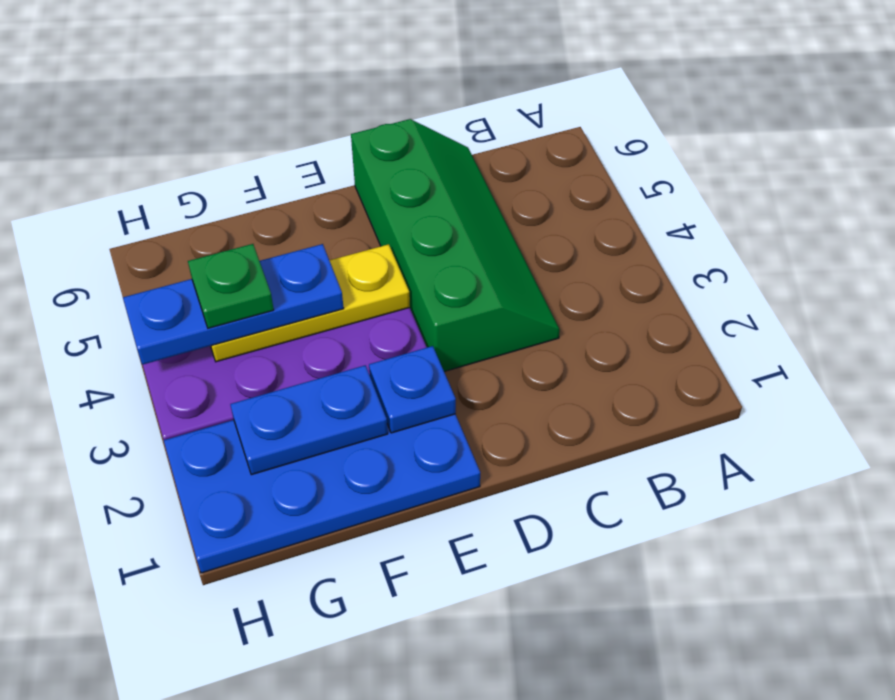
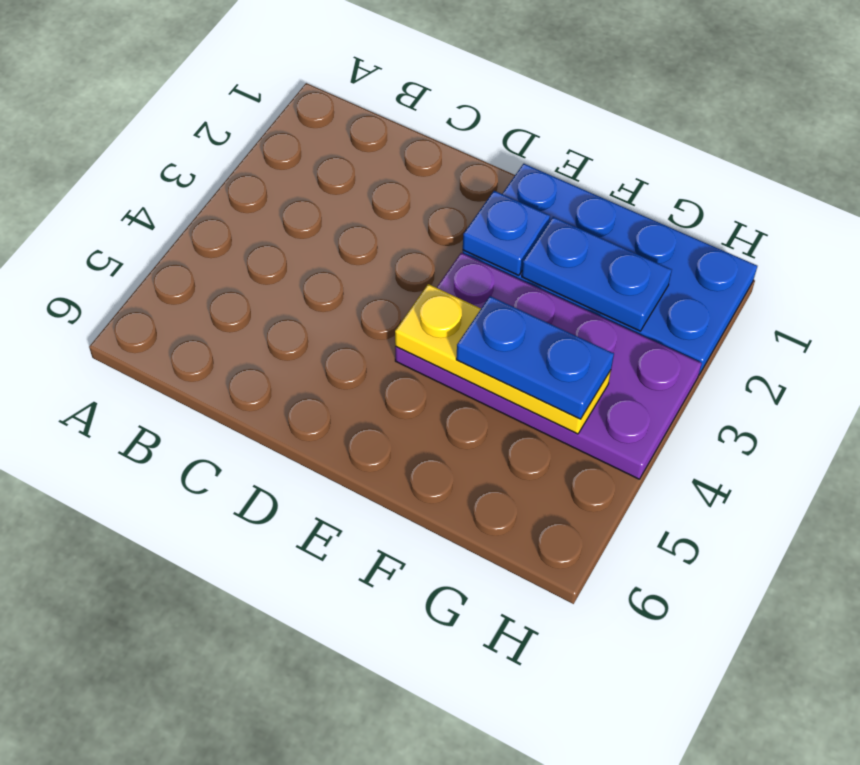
green 2x4 slope [351,119,560,372] -> none
blue 1x3 plate [123,244,344,365] -> blue 1x2 plate [456,296,614,419]
green 1x1 plate [188,244,274,328] -> none

